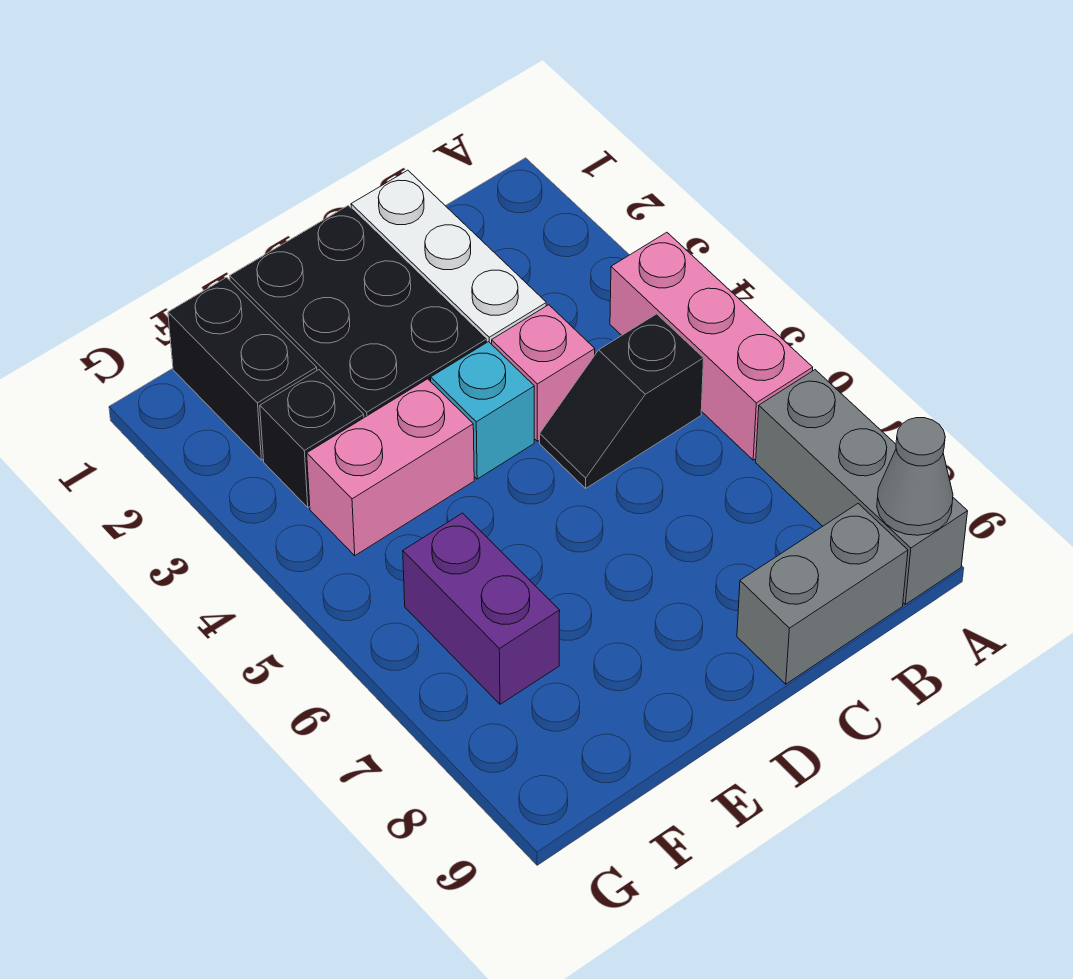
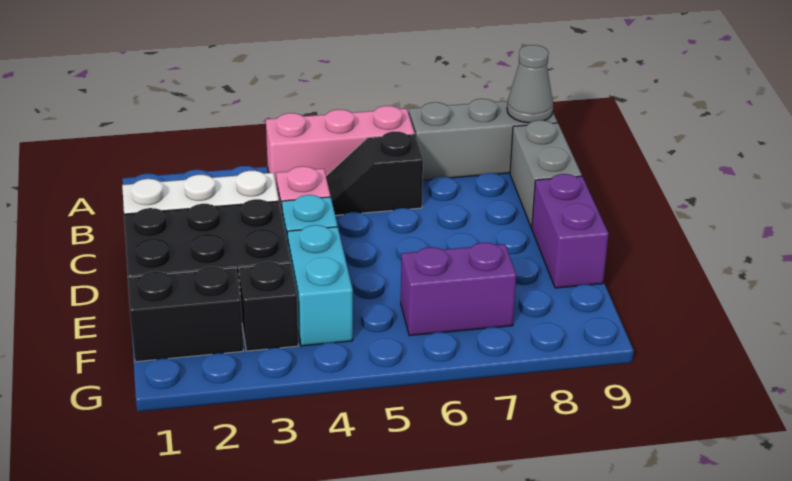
black 1x2 slope [540,314,704,488] -> black 1x2 slope turned to [326,131,423,215]
none -> purple 1x2 brick [532,174,609,288]
pink 1x2 brick [307,379,474,556] -> cyan 1x2 brick [287,225,353,346]

